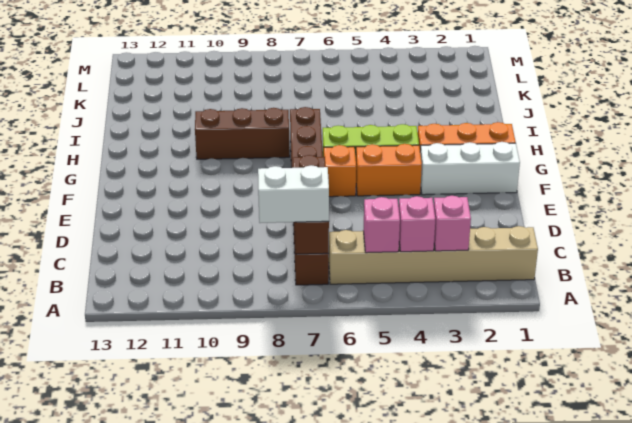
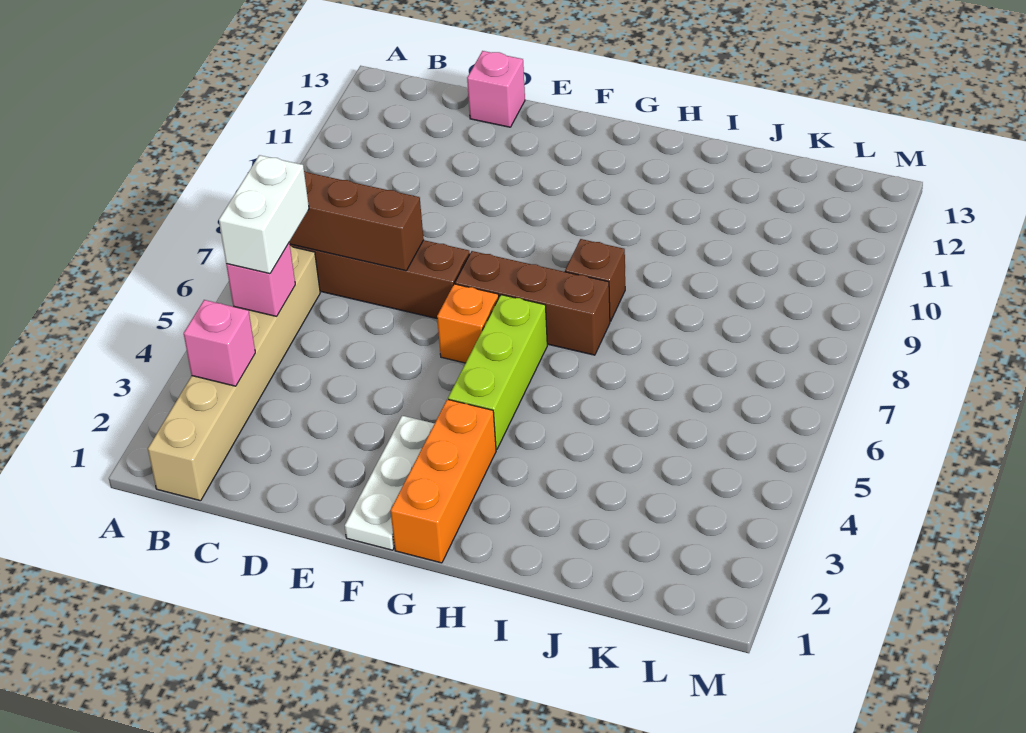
pink 1x1 brick [399,196,435,252] -> pink 1x1 brick moved to [467,51,525,127]
white 1x2 brick [258,165,329,223] -> white 1x2 brick moved to [219,155,309,274]
white 1x3 brick [420,142,520,195] -> white 1x3 plate [345,416,435,550]
orange 1x2 brick [356,144,422,196] -> none
brown 1x3 brick [195,108,290,159] -> brown 1x1 brick [565,239,625,321]

